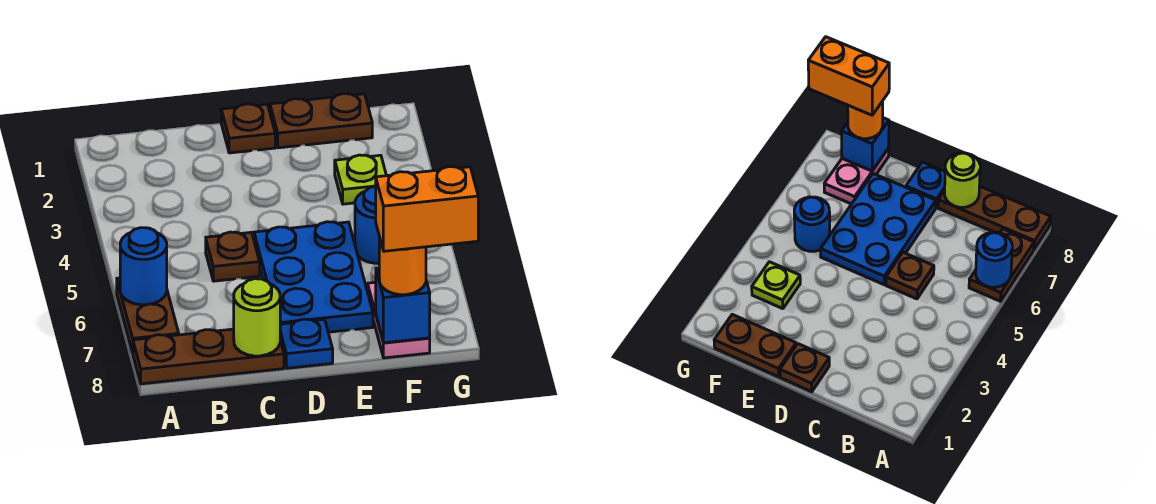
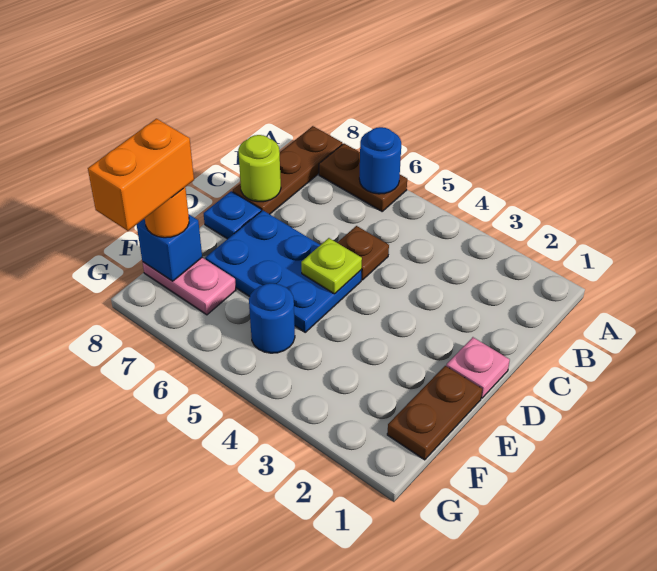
brown 1x1 plate [221,104,275,153] -> pink 1x1 plate [446,337,510,398]
lime 1x1 plate [335,155,386,204] -> lime 1x1 plate moved to [301,238,362,294]

